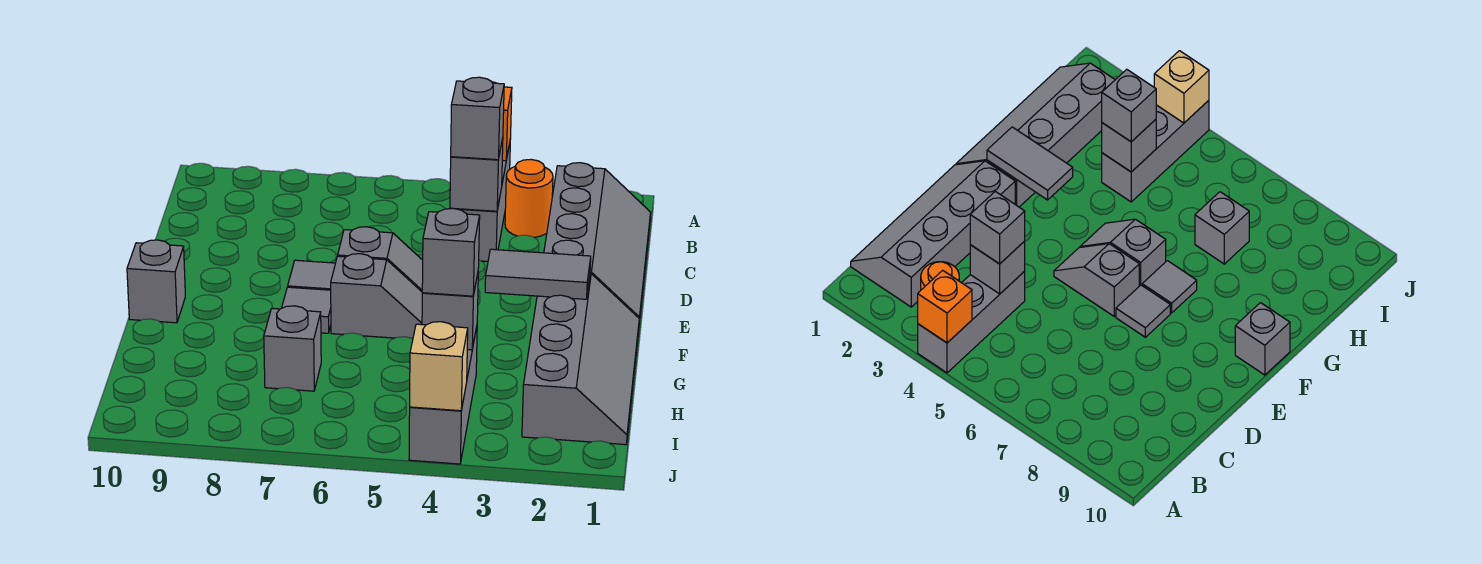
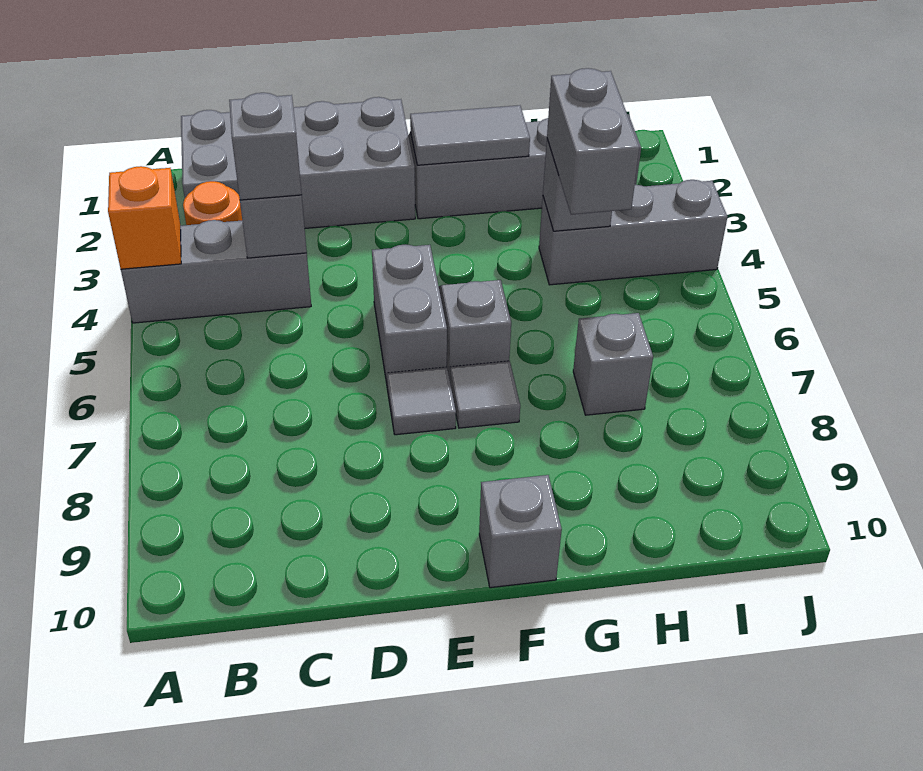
grey 2x4 slope [544,163,651,322] -> grey 2x4 brick [181,97,415,228]
grey 1x2 slope [338,227,423,291] -> grey 1x2 brick [372,245,447,383]
grey 1x2 tile [485,249,591,299] -> grey 1x2 tile turned to [410,105,530,165]
grey 1x1 brick [422,208,480,296] -> grey 1x2 brick [547,68,640,214]
tan 1x1 brick [410,322,468,411] -> none

